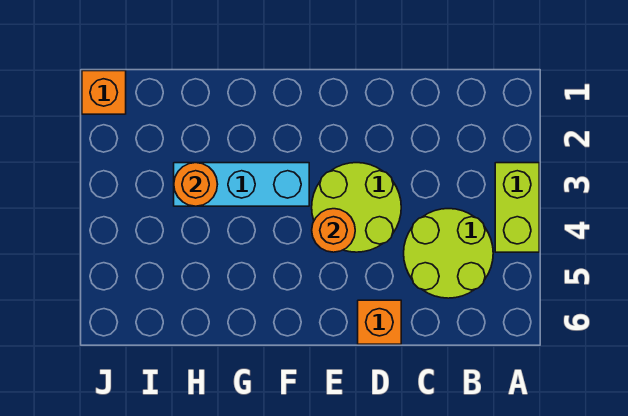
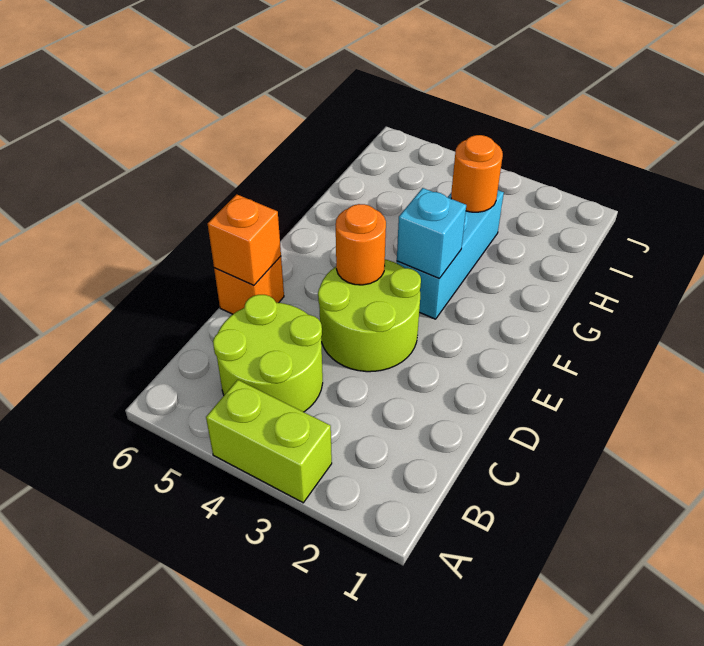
none -> cyan 1x1 brick [397,188,466,278]
orange 1x1 brick [82,71,126,114] -> orange 1x1 brick moved to [208,194,281,286]

